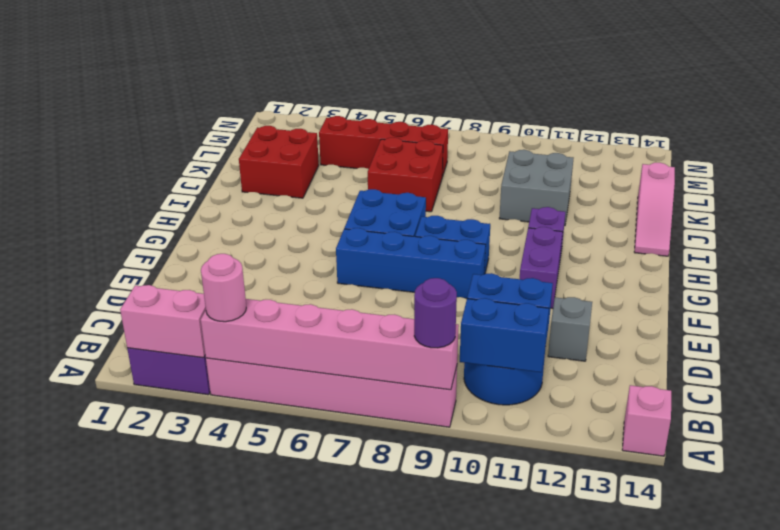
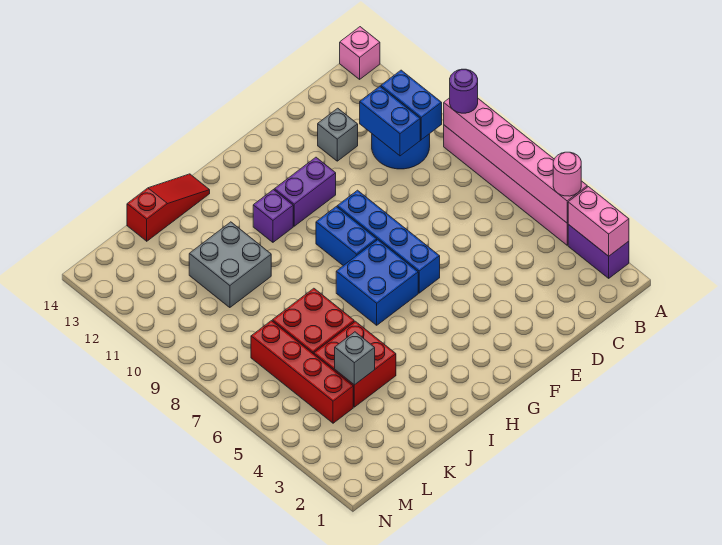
pink 1x3 slope [634,163,675,256] -> red 1x3 slope [127,174,210,241]
red 2x2 brick [239,126,319,198] -> red 2x2 brick moved to [314,321,396,407]
none -> grey 1x1 brick [335,332,375,385]

